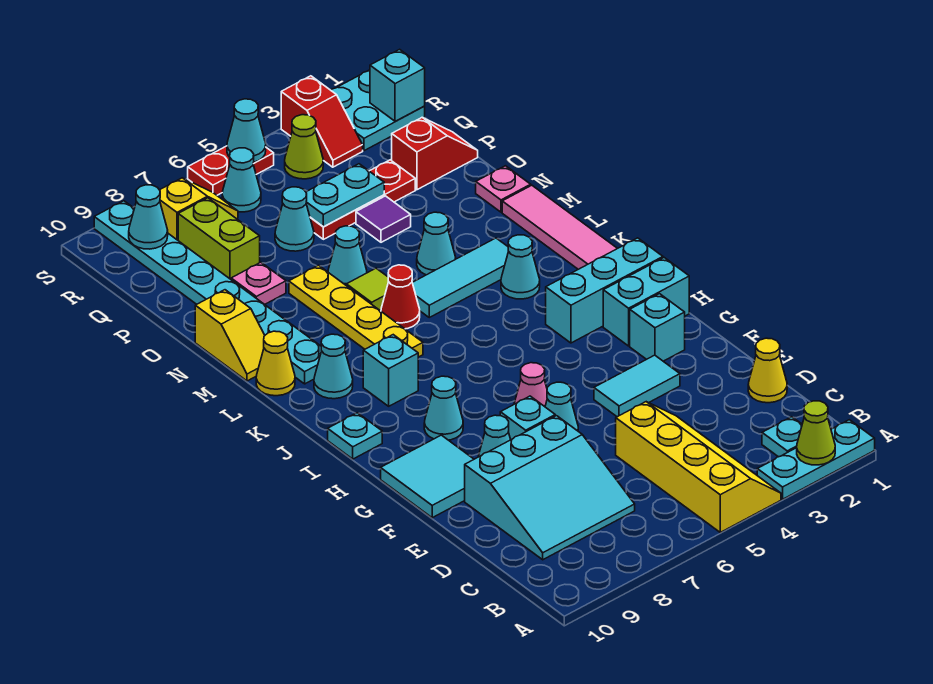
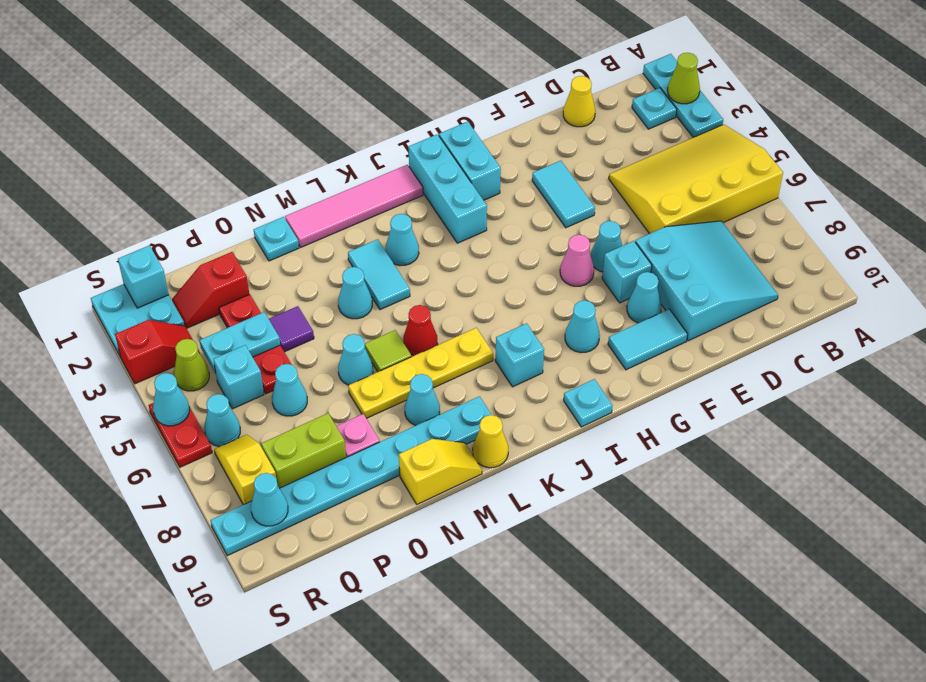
yellow 2x4 slope [616,402,781,532] -> yellow 3x4 slope [609,124,783,234]
cyan 2x2 tile [381,435,474,518] -> cyan 1x2 tile [608,309,688,370]
cyan 1x1 brick [630,294,685,361] -> cyan 1x1 brick moved to [213,345,264,409]
cyan 1x1 cone [314,334,353,399] -> cyan 1x1 cone moved to [405,374,440,425]
cyan 1x3 tile [412,238,508,317] -> cyan 1x2 tile [348,239,410,310]
pink 1x1 plate [476,166,531,212] -> cyan 1x1 plate [254,217,299,261]
red 1x2 slope [392,118,478,190] -> red 1x2 slope turned to [172,252,249,328]
cyan 1x2 plate [306,164,384,227] -> cyan 1x2 plate turned to [199,312,280,373]

